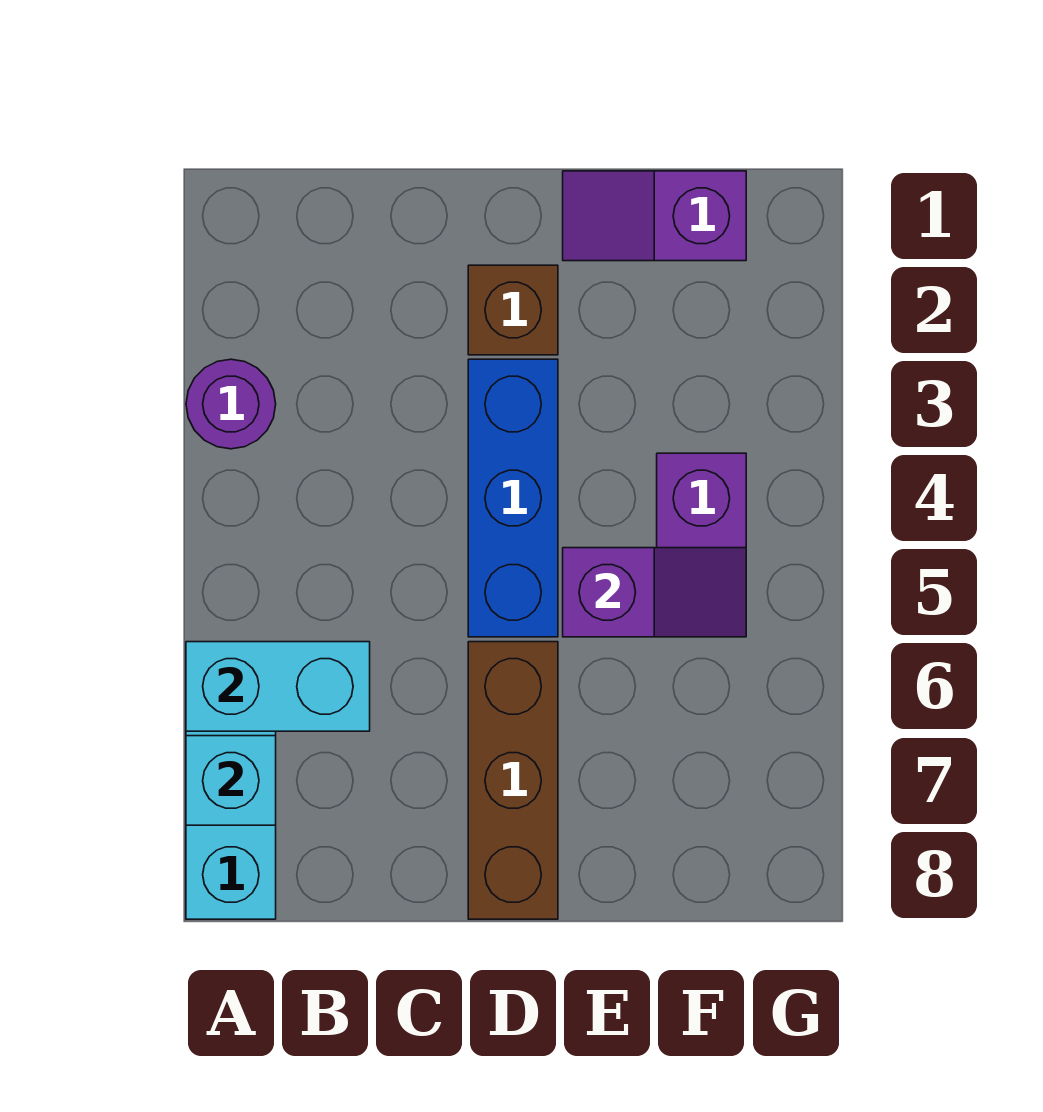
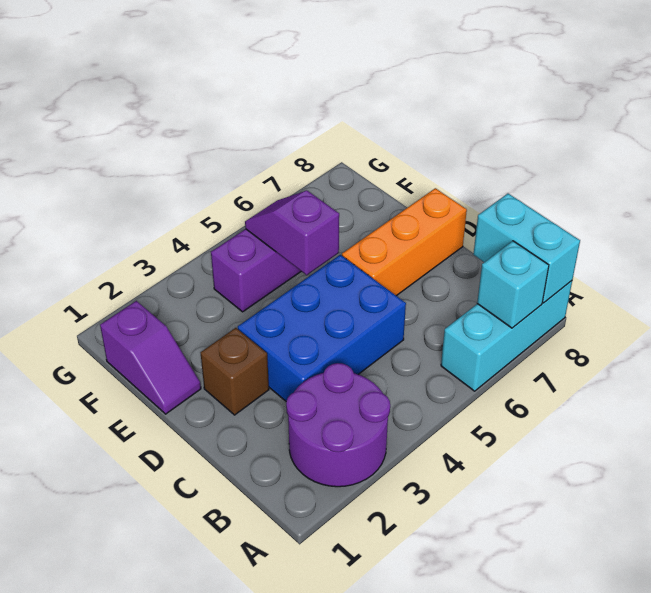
purple 1x1 round brick [186,359,276,449] -> purple 2x2 round brick [286,363,390,487]
cyan 1x2 brick [186,642,370,731] -> cyan 1x2 brick moved to [473,194,580,303]
blue 1x3 brick [468,359,558,637] -> blue 2x3 brick [238,255,406,401]
brown 1x3 brick [468,642,558,919] -> orange 1x3 brick [342,188,467,296]

